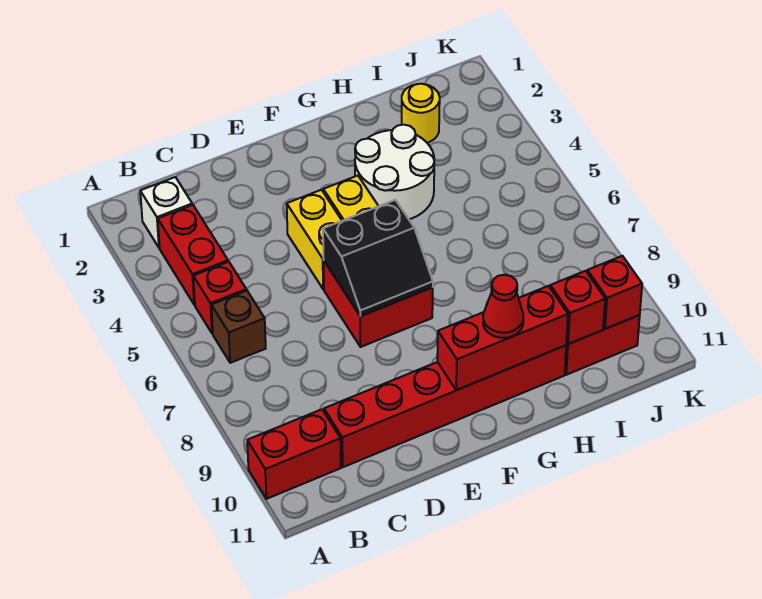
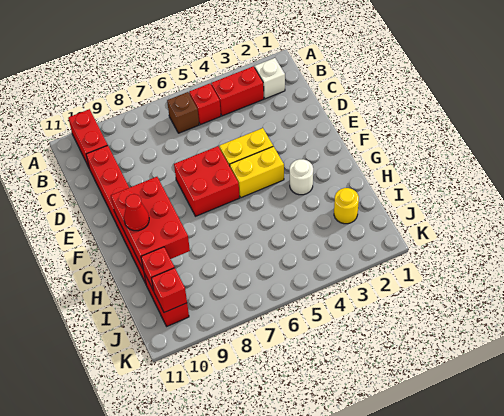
black 2x2 slope [323,200,433,316] -> none
red 1x3 brick [437,286,568,390] -> red 2x3 brick [111,177,190,269]
white 2x2 round brick [355,125,434,219] -> white 1x1 round brick [290,159,313,195]

